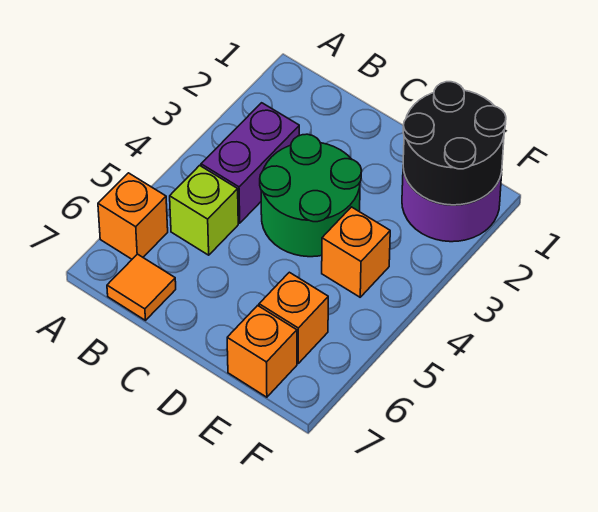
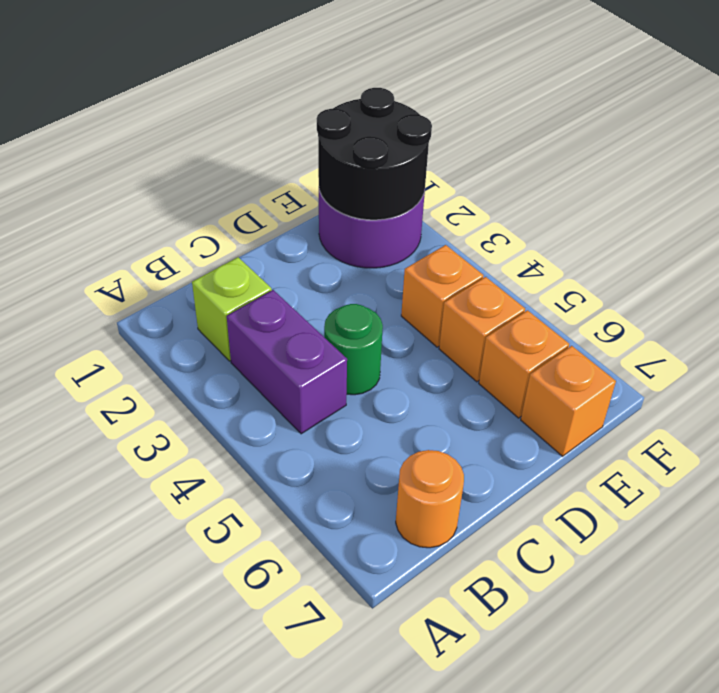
orange 1x1 brick [98,173,168,259] -> orange 1x1 brick moved to [439,277,525,382]
lime 1x1 brick [170,165,238,255] -> lime 1x1 brick moved to [192,257,272,361]
orange 1x1 tile [107,254,176,320] -> orange 1x1 round brick [396,450,464,548]
green 2x2 round brick [260,134,362,257] -> green 1x1 round brick [324,304,383,395]

